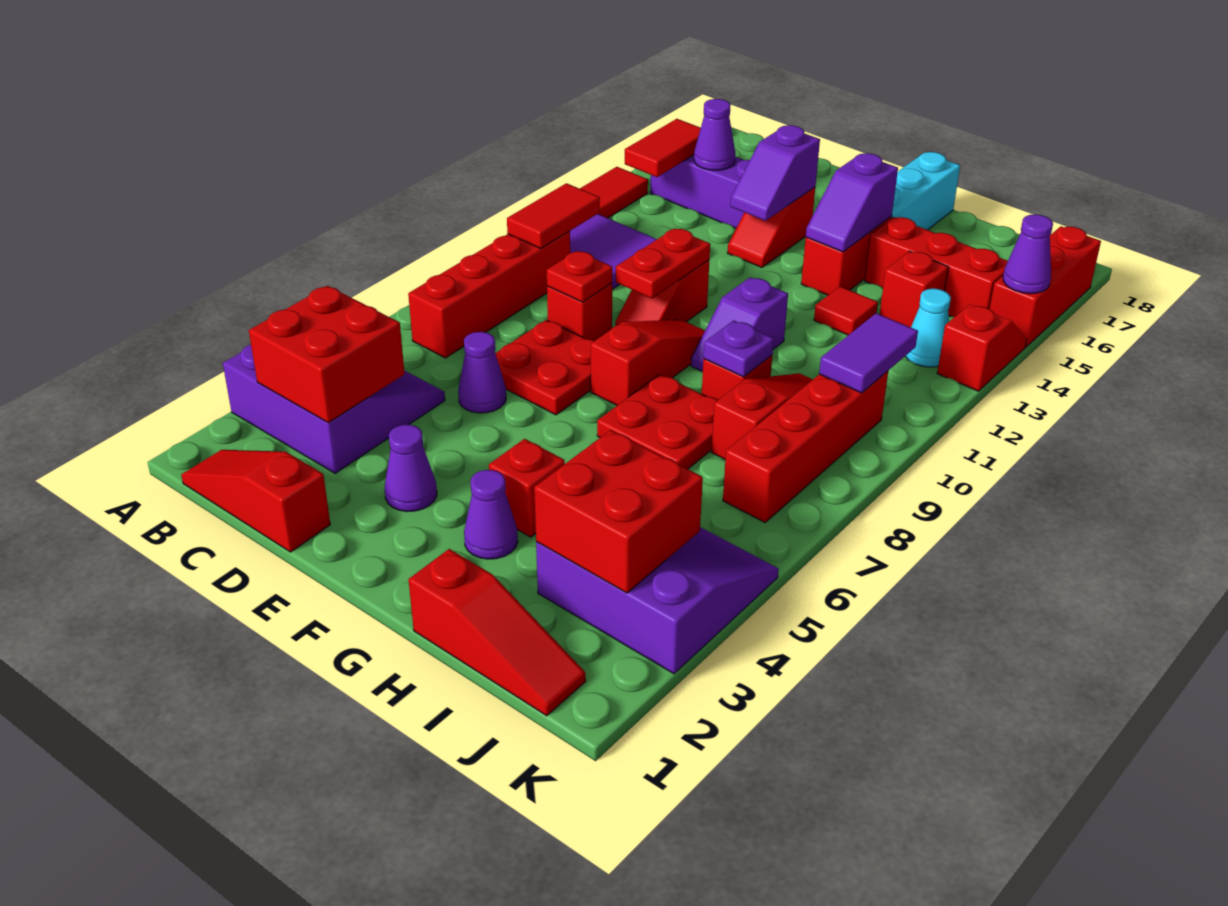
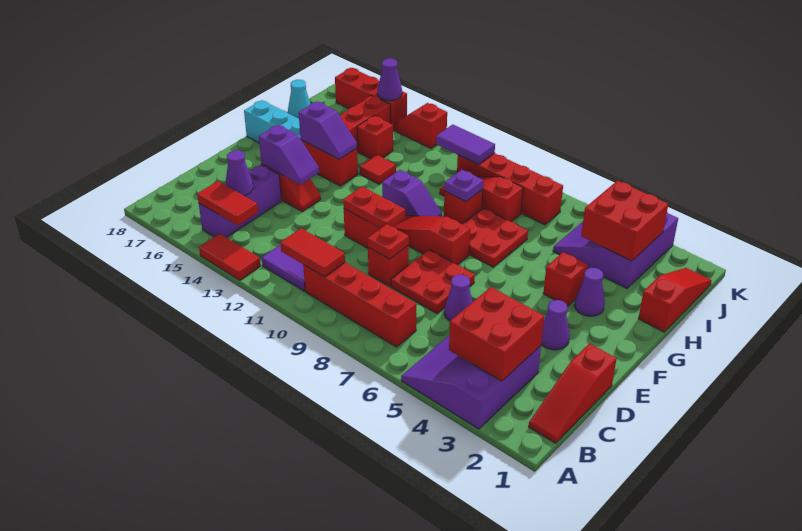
cyan 1x1 cone [905,289,951,367] -> cyan 1x1 cone moved to [288,80,310,119]

